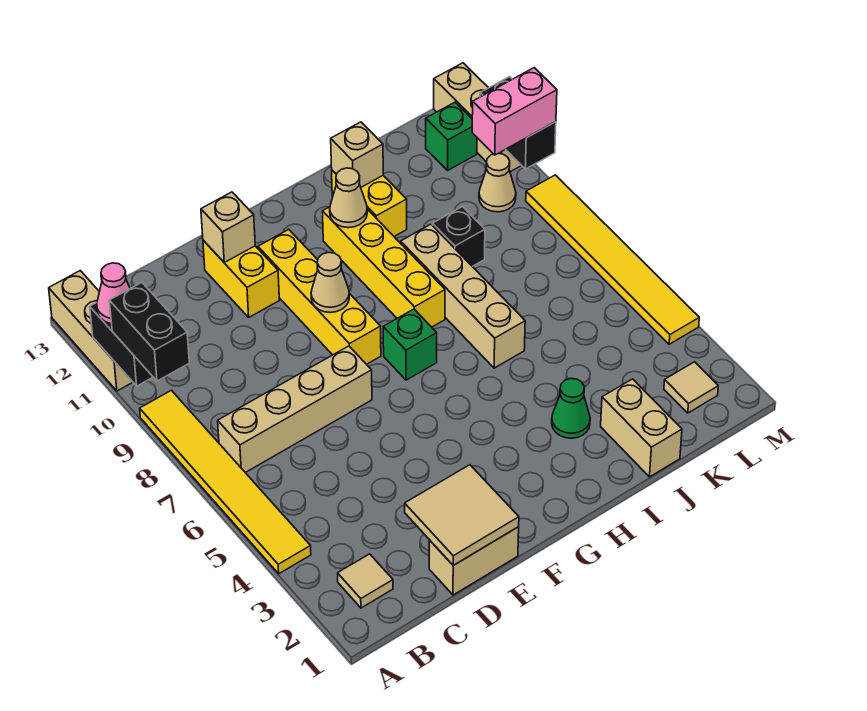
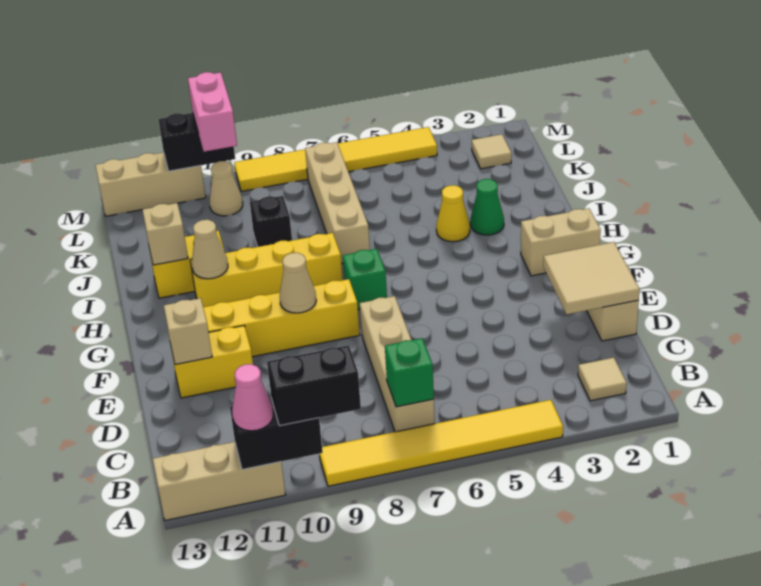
none -> yellow 1x1 cone [436,185,470,242]
tan 1x4 brick [401,224,525,368] -> tan 1x4 brick turned to [305,142,370,263]
tan 1x2 brick [601,379,682,477] -> tan 1x2 brick moved to [521,208,601,276]
green 1x1 brick [426,102,477,170] -> green 1x1 brick moved to [385,338,434,407]

